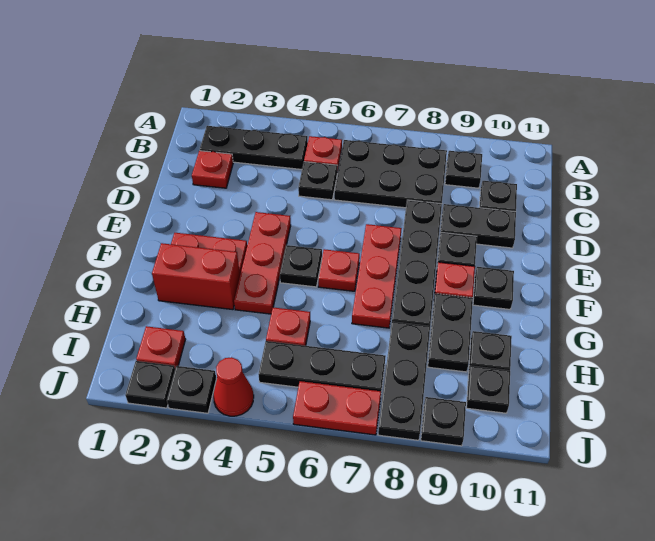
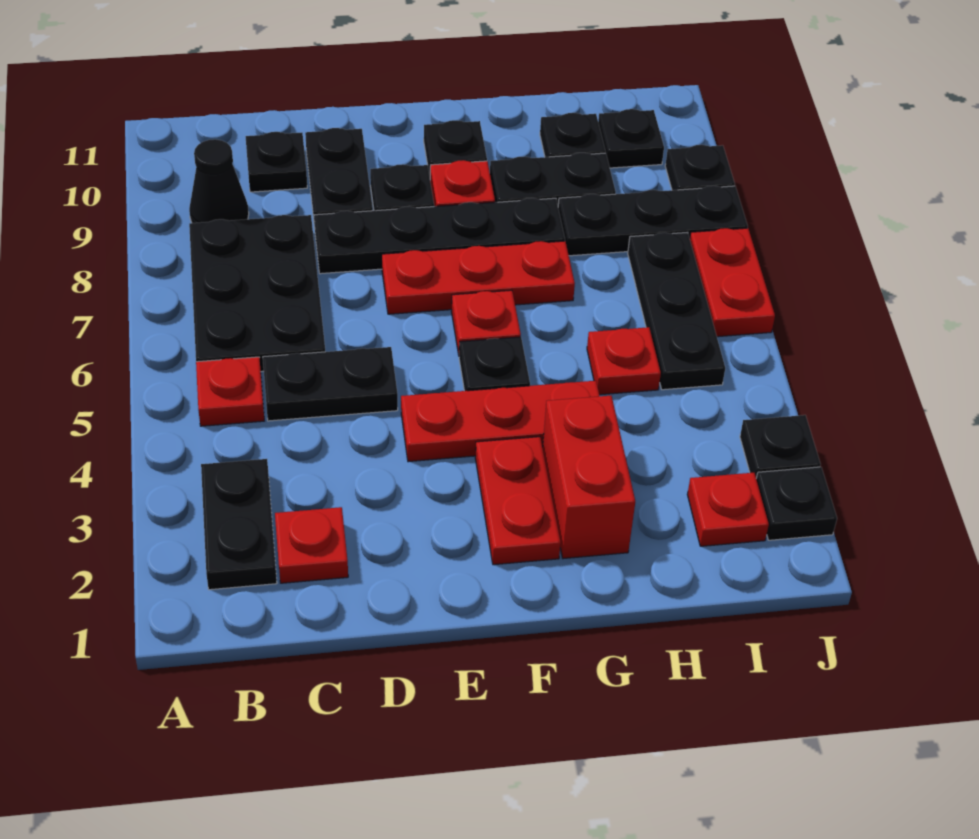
black 1x3 plate [200,126,308,169] -> black 1x2 plate [201,459,277,590]
black 1x1 plate [445,151,482,188] -> black 1x1 cone [189,139,249,223]
black 1x1 plate [298,162,337,200] -> black 1x2 plate [263,347,398,421]
red 1x1 cone [213,357,254,416] -> none

